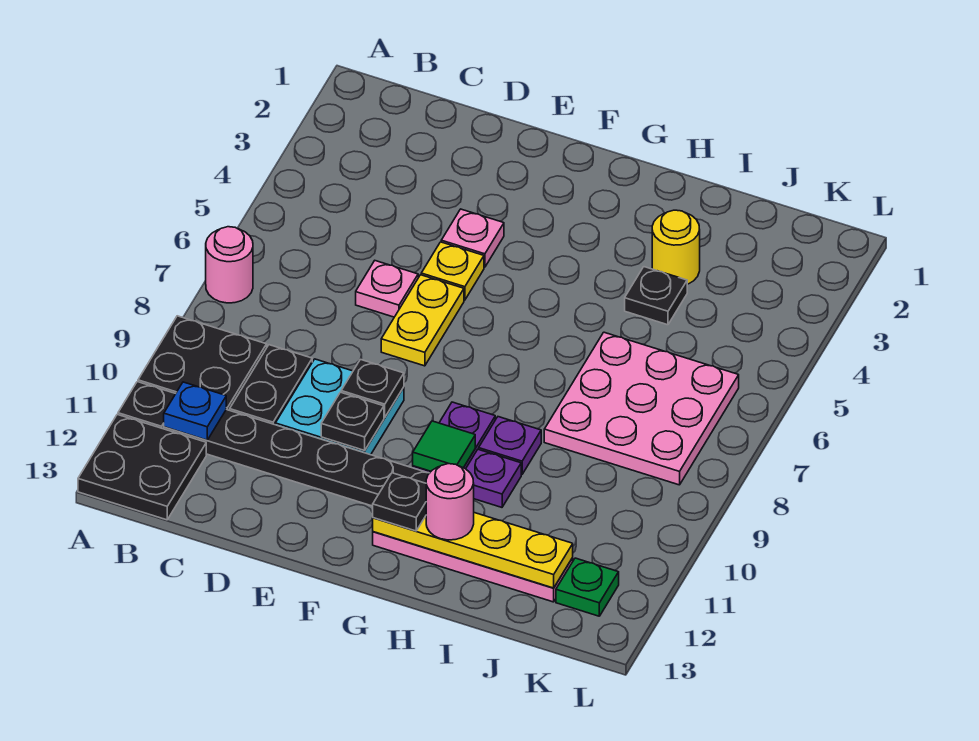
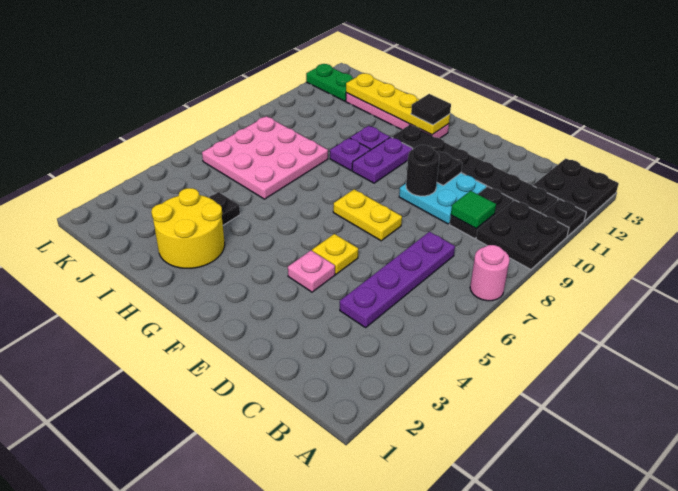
blue 1x1 plate [164,382,226,440] -> none
none -> purple 1x4 plate [340,232,455,328]
pink 1x1 plate [356,261,418,317] -> none
yellow 1x2 plate [381,275,464,366] -> yellow 1x2 plate turned to [333,189,402,241]
black 1x1 plate [341,359,404,418] -> black 1x1 round brick [406,145,439,196]
green 1x1 tile [413,421,475,471] -> green 1x1 tile moved to [451,191,496,229]
black 1x1 plate [373,473,426,531] -> black 1x1 tile [411,94,451,125]
pink 1x1 round brick [426,464,474,540] -> none
yellow 1x1 round brick [652,210,700,284] -> yellow 2x2 round brick [151,188,225,268]
green 1x1 plate [556,558,619,616] -> green 1x2 plate [306,64,354,101]

